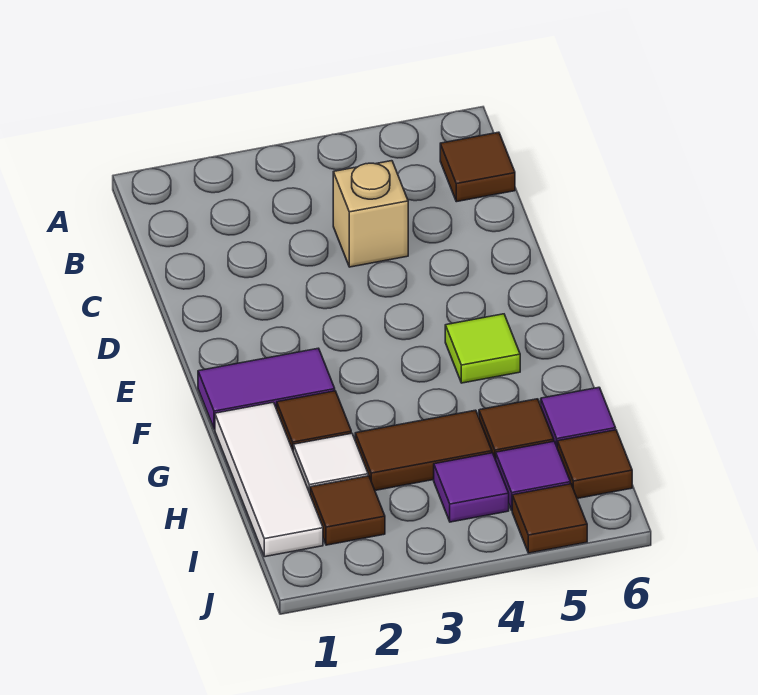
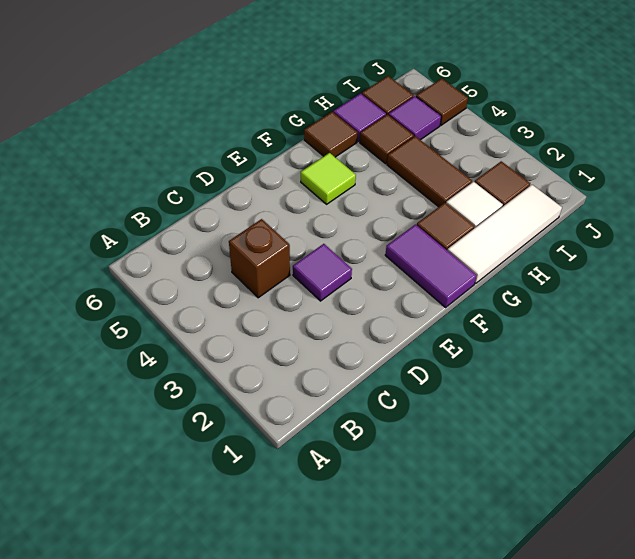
brown 1x1 tile [440,132,515,202] -> brown 1x1 tile moved to [304,112,358,157]
tan 1x1 brick [333,161,408,267] -> brown 1x1 brick [229,219,290,298]
purple 1x1 tile [434,453,509,522] -> purple 1x1 tile moved to [293,244,352,301]

